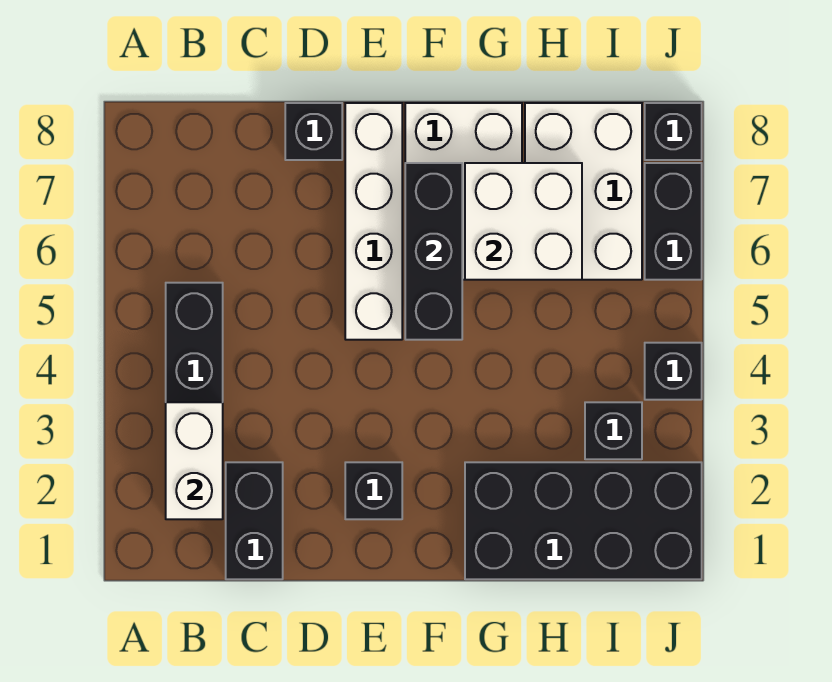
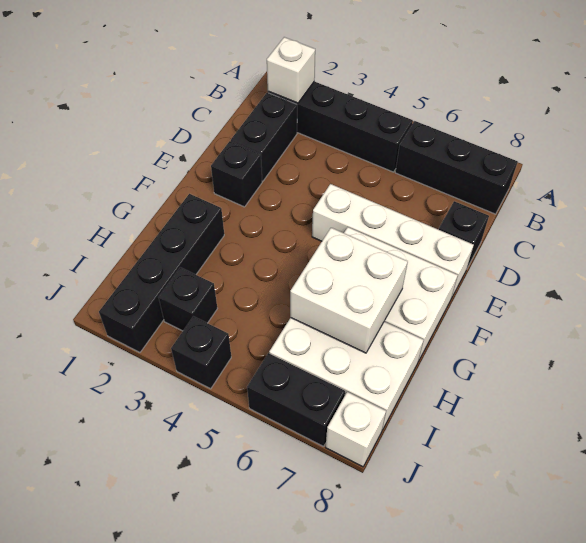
white 1x2 brick [166,402,223,519] -> white 1x1 brick [267,37,315,103]
black 1x2 brick [226,462,283,579] -> black 1x2 brick turned to [231,93,297,181]
black 1x3 brick [405,163,462,340] -> black 1x3 brick moved to [395,121,518,214]
black 2x4 brick [465,462,702,579] -> black 1x4 brick [99,194,224,352]
black 1x1 brick [645,103,702,160] -> white 1x1 brick [326,392,386,467]

